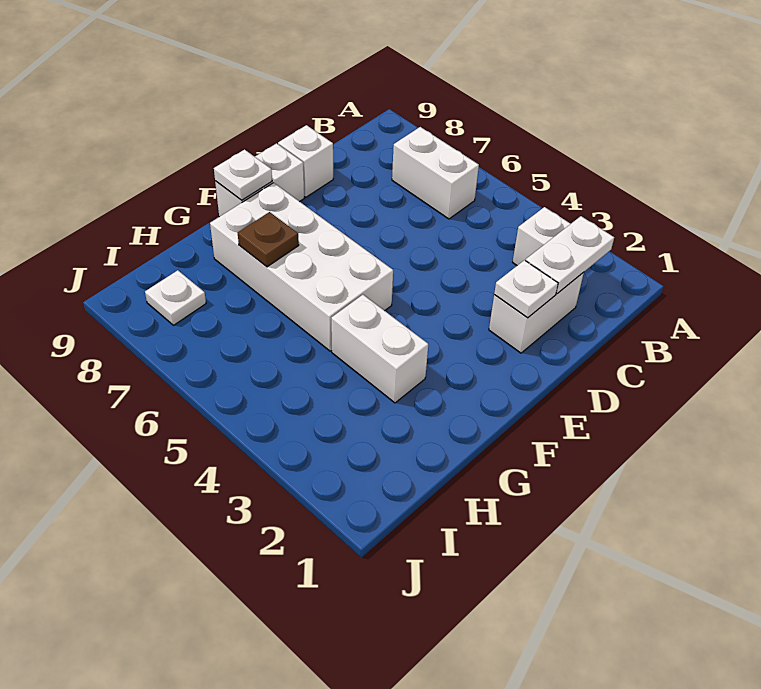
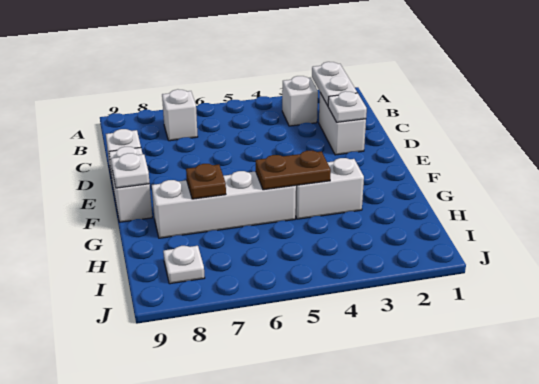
white 1x2 brick [392,127,479,219] -> white 1x1 brick [162,89,198,141]
white 2x4 brick [210,183,393,351] -> white 1x4 brick [152,171,296,238]
none -> brown 1x2 plate [256,151,331,190]

